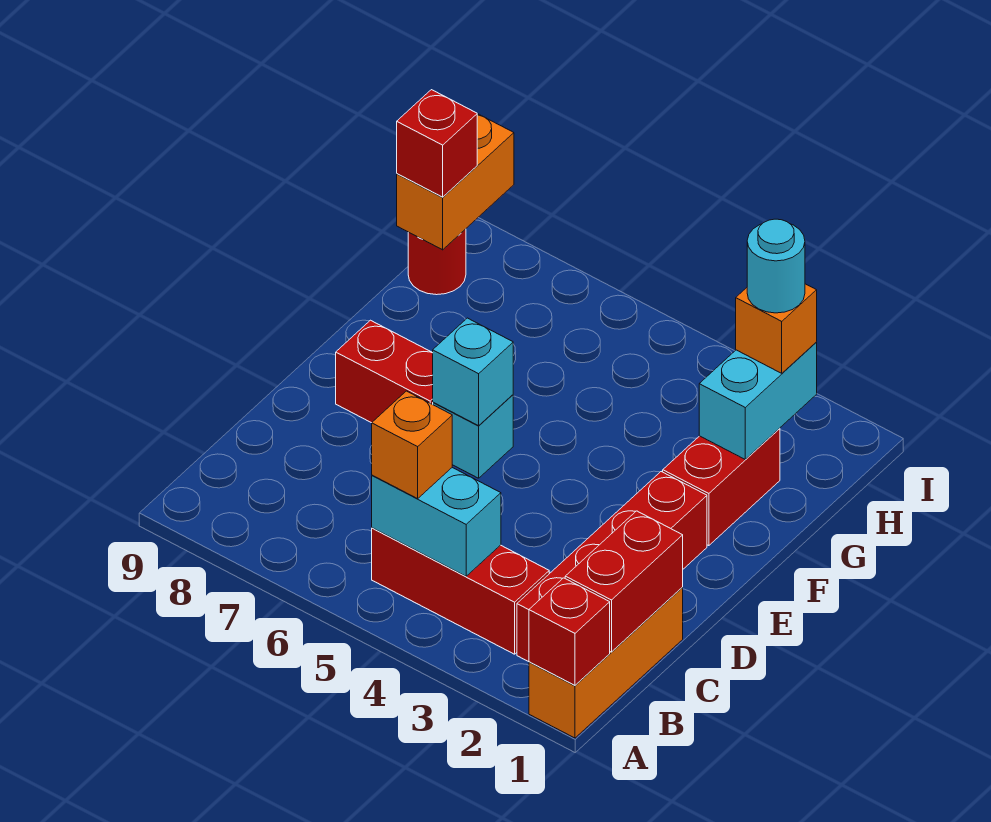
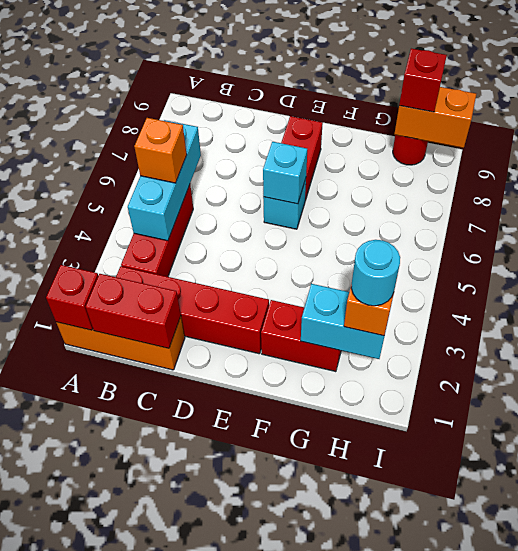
cyan 1x2 brick [372,468,501,576] -> cyan 1x3 brick [128,120,201,241]

